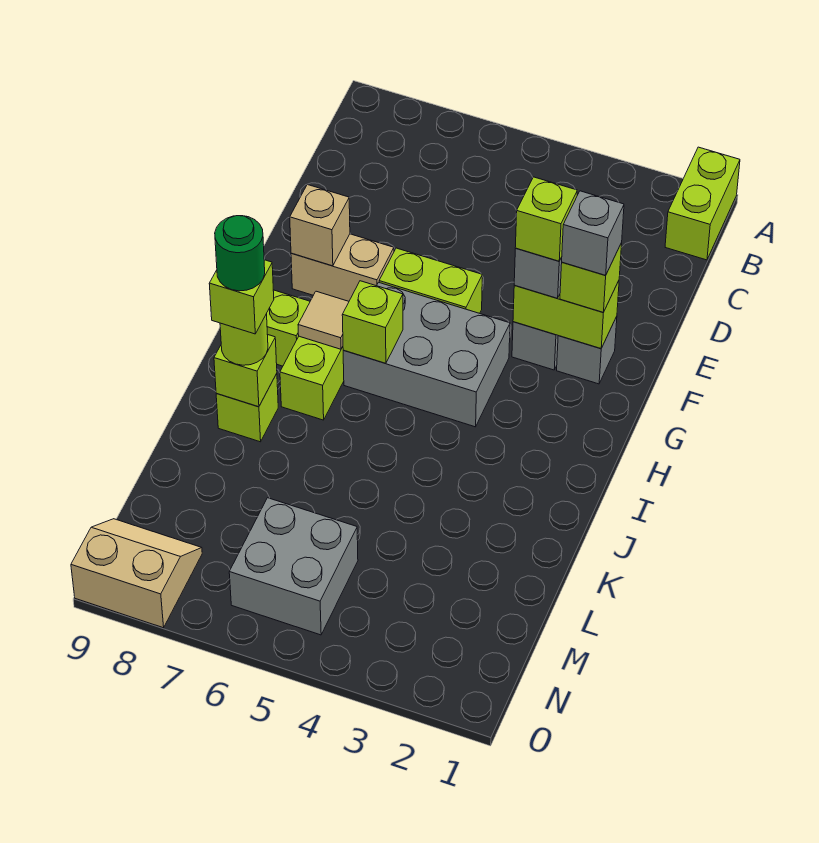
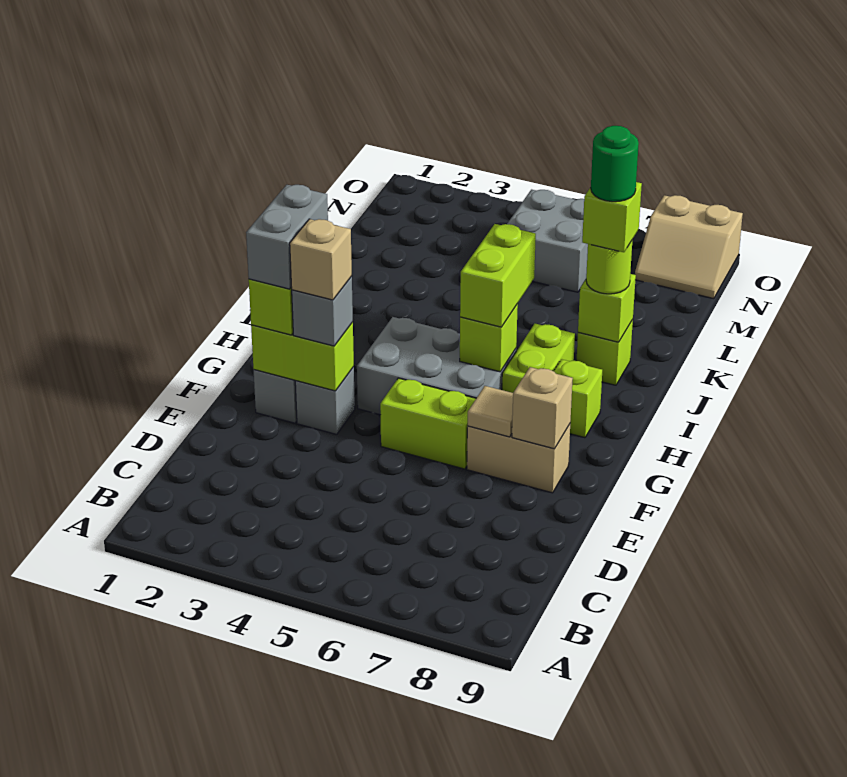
lime 1x2 brick [665,147,740,260] -> lime 1x2 brick moved to [460,224,536,327]
grey 1x1 brick [561,191,624,275] -> grey 1x2 brick [246,185,328,289]
lime 1x1 brick [515,177,577,261] -> tan 1x1 brick [290,219,352,300]
tan 1x1 tile [298,291,349,349] -> tan 1x1 tile moved to [468,386,513,437]

